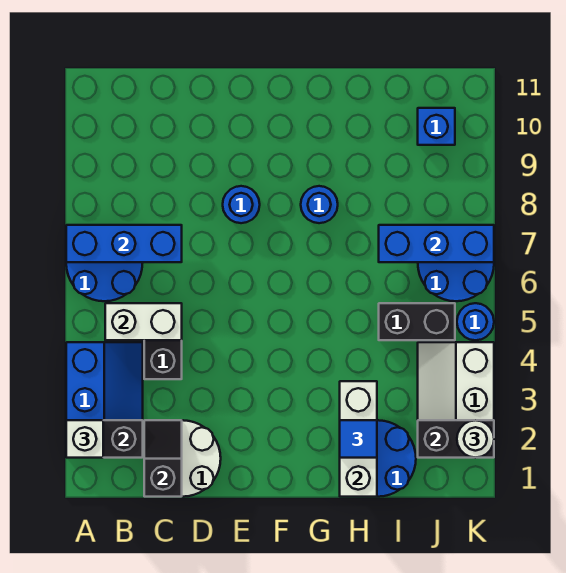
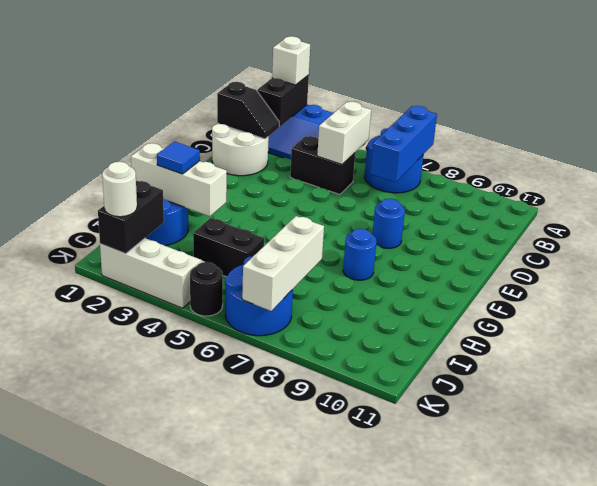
black 1x2 brick [379,303,455,340] -> black 1x2 brick turned to [193,218,264,277]
blue 1x3 brick [379,225,494,262] -> white 1x3 brick [242,216,324,311]
blue 1x1 brick [418,108,455,145] -> none
blue 1x1 round brick [457,303,494,340] -> black 1x1 round brick [190,262,223,316]

